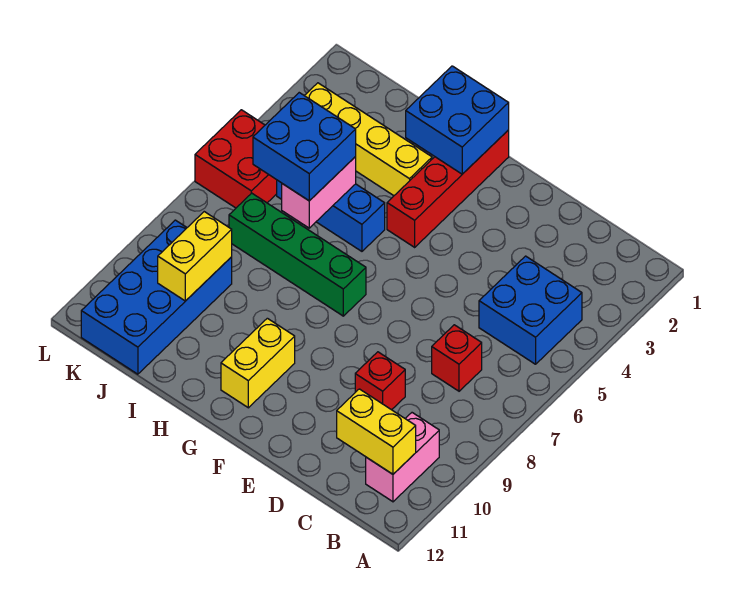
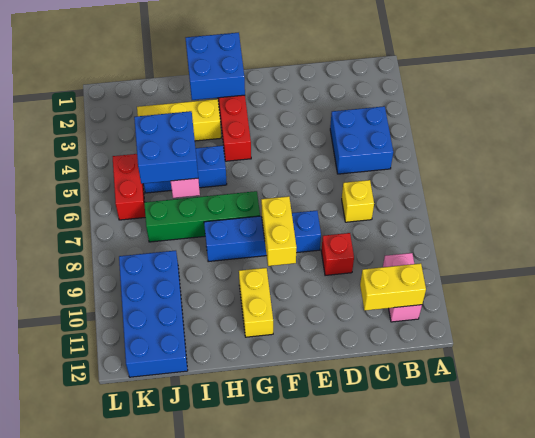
red 1x1 brick [432,325,482,391] -> yellow 1x1 brick [342,180,374,222]
none -> blue 1x4 brick [204,211,321,262]
yellow 1x4 brick [304,83,432,196] -> yellow 1x3 brick [137,99,221,141]
yellow 1x2 brick [158,212,232,301] -> yellow 1x2 brick moved to [261,196,297,266]
red 2x2 brick [195,110,277,208] -> red 1x2 brick [113,154,145,220]

